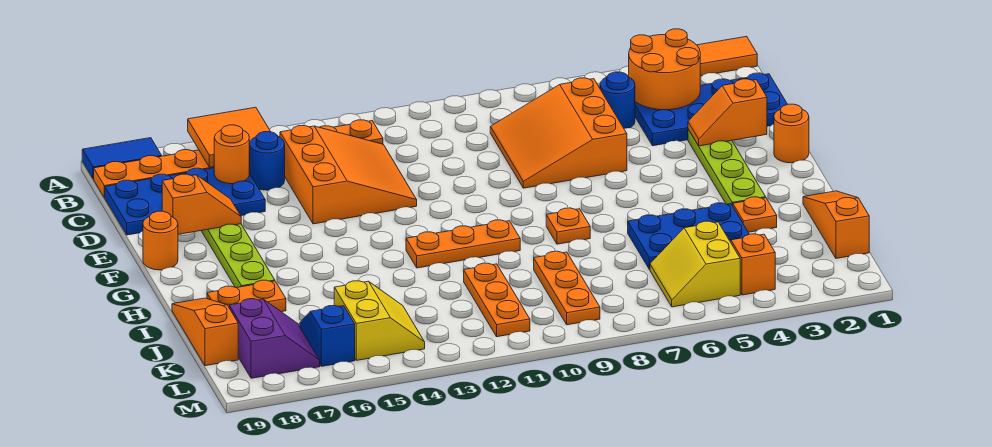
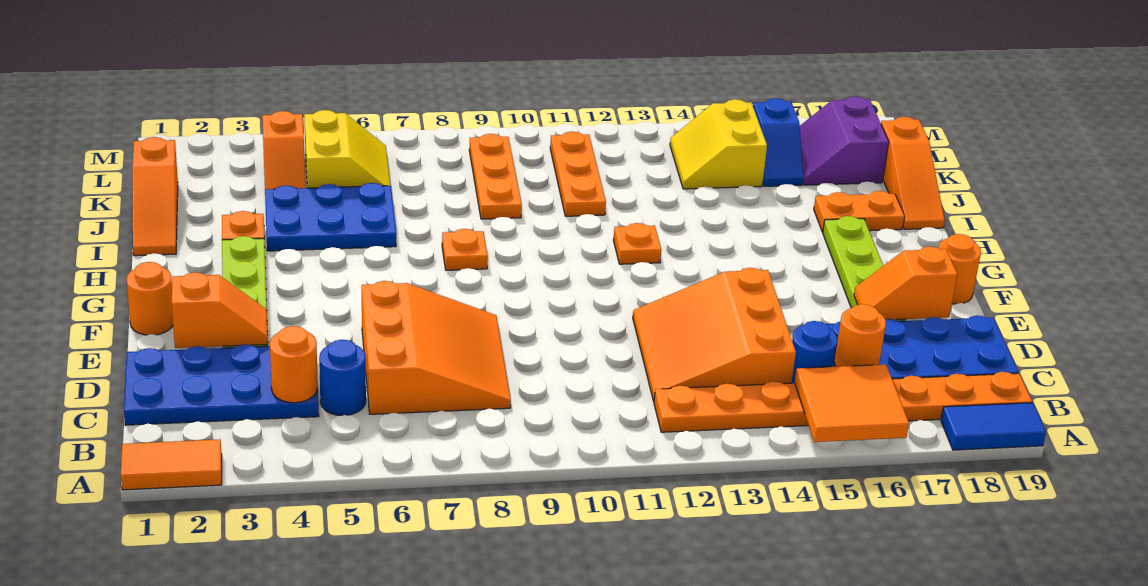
orange 2x2 round brick [629,29,700,110] -> orange 1x1 round brick [270,326,318,403]
orange 1x3 plate [406,220,520,268] -> orange 1x1 plate [613,223,661,264]

